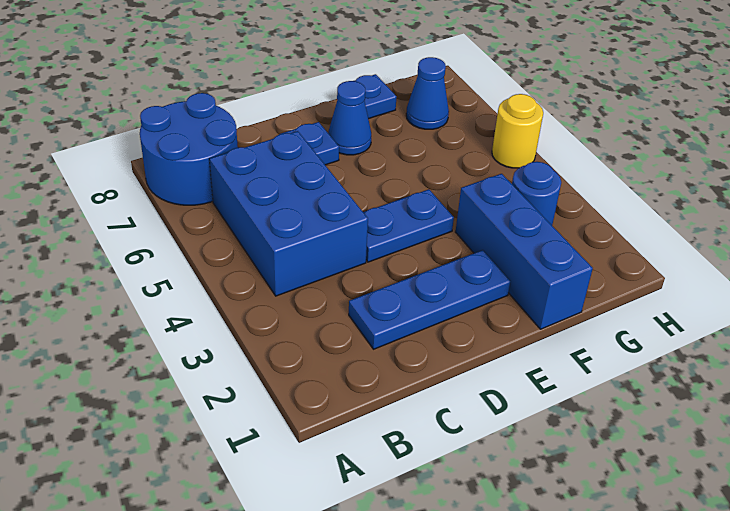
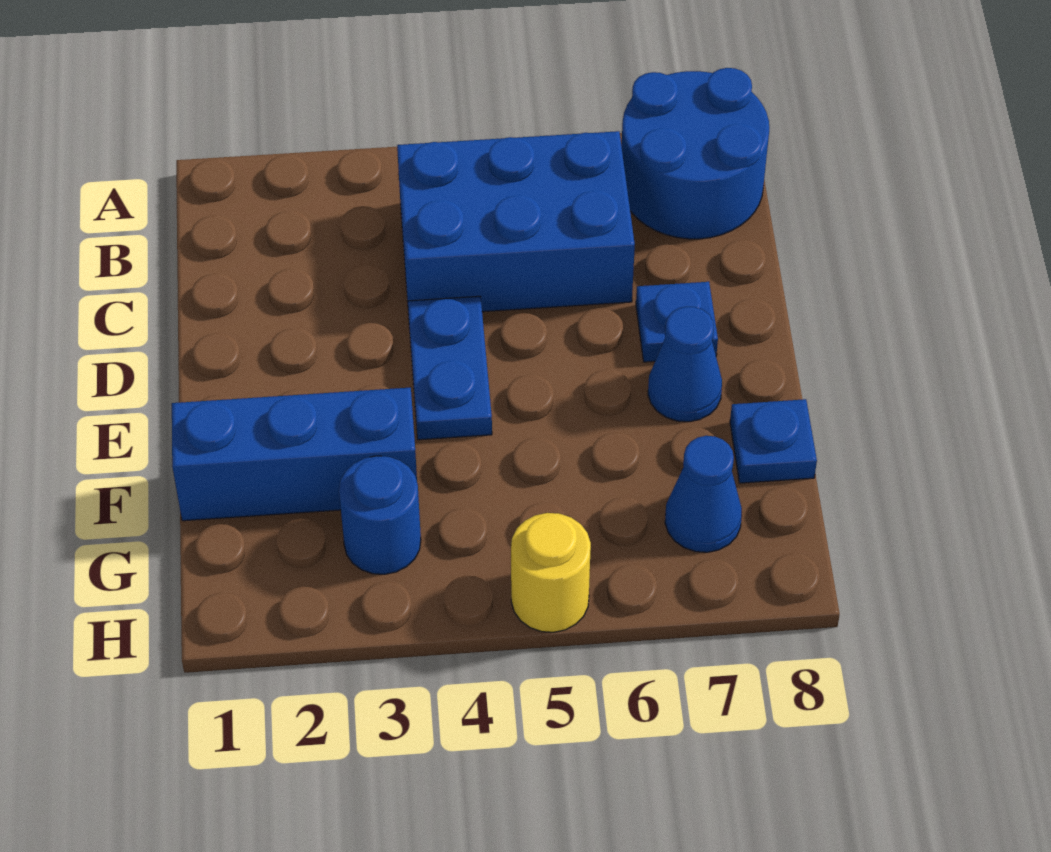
blue 1x3 plate [349,250,510,349] -> none

